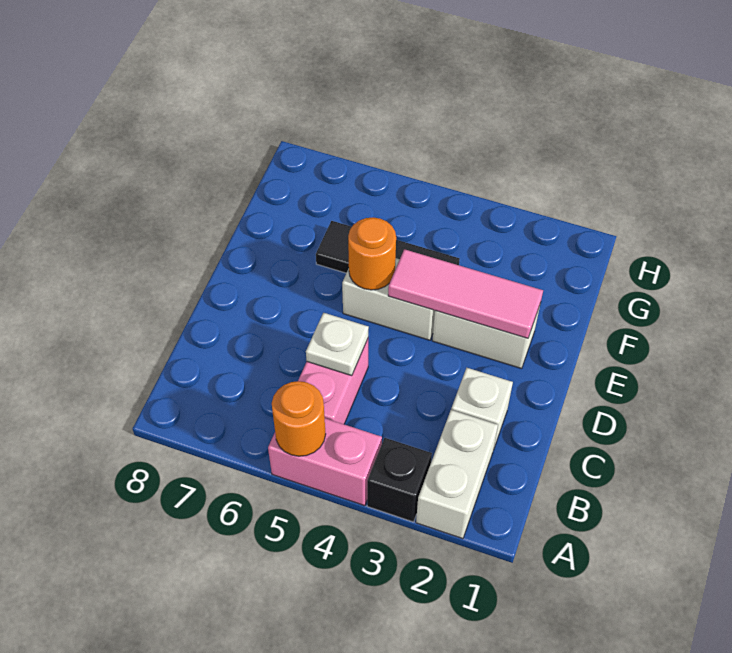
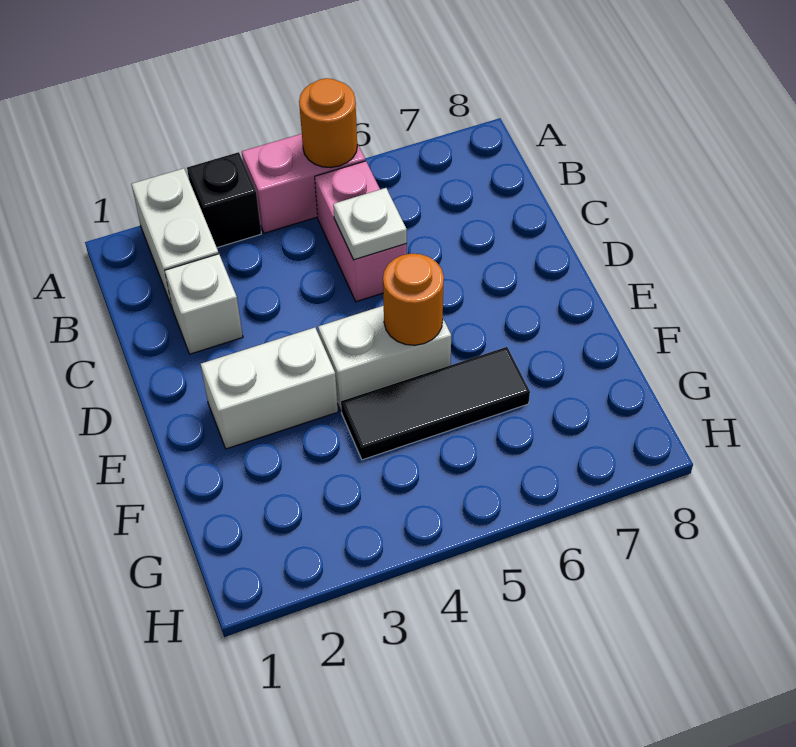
pink 1x3 tile [388,249,543,338] -> none

